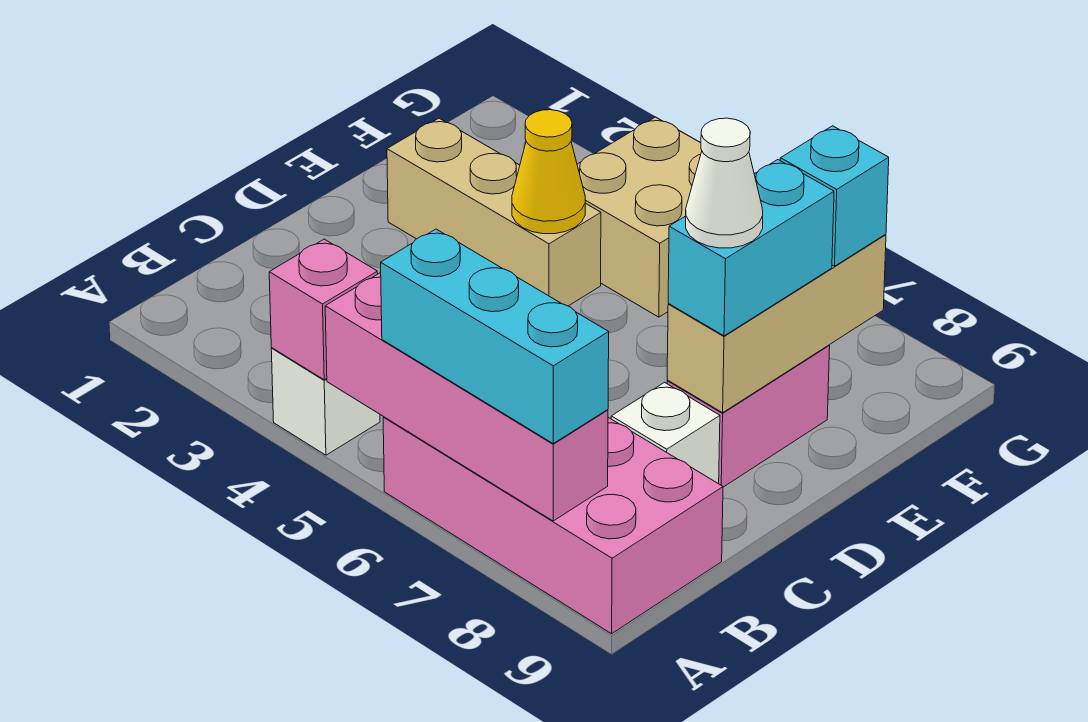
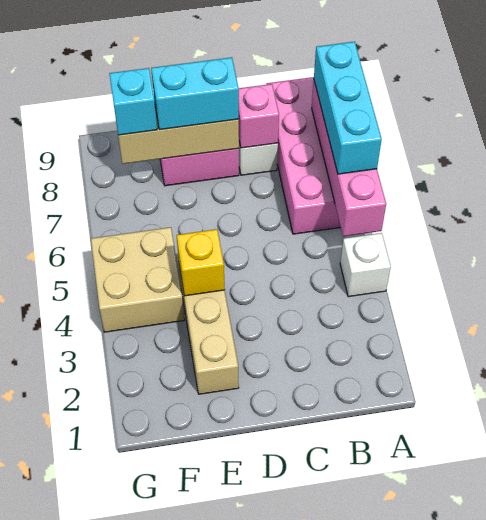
pink 1x1 brick [269,239,378,380] -> pink 1x1 brick moved to [239,84,279,148]
white 1x1 cone [686,118,763,248] -> none
yellow 1x1 cone [512,110,585,234] -> yellow 1x1 brick [177,229,225,296]

